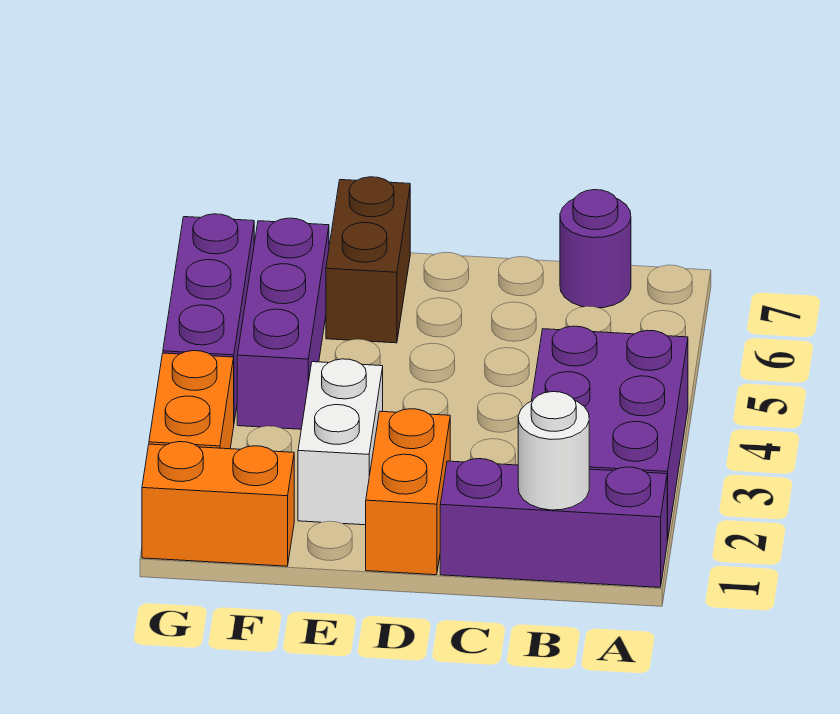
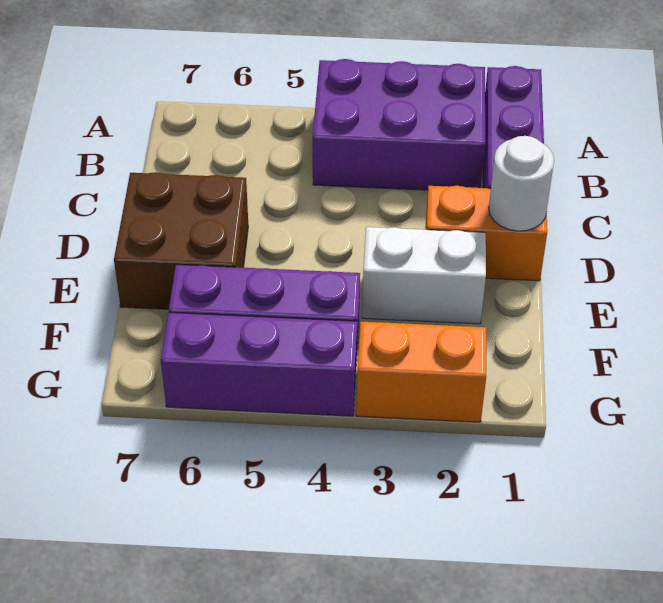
white 1x1 round brick [518,392,589,510] -> white 1x1 round brick moved to [489,136,554,231]
purple 1x1 round brick [560,190,631,308] -> none
brown 1x2 brick [326,177,410,343] -> brown 2x2 brick [114,172,248,309]
orange 1x2 brick [142,442,294,566] -> none

